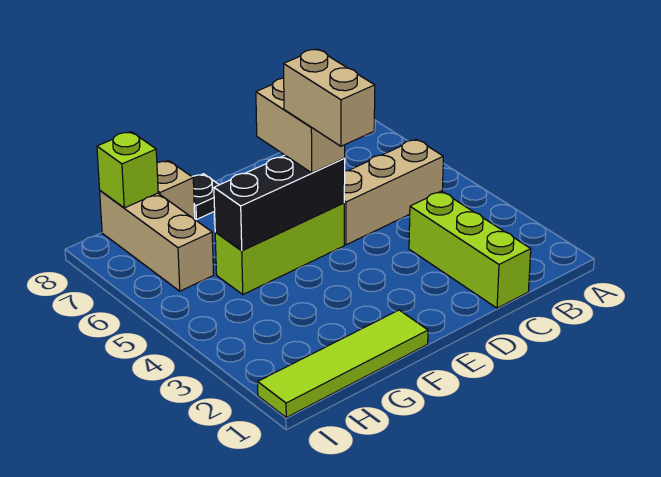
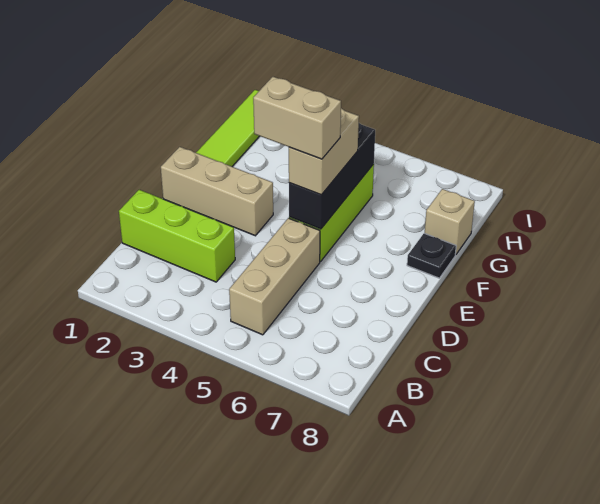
tan 1x2 brick [256,78,345,173] -> tan 1x2 brick turned to [289,109,359,195]
tan 1x3 brick [100,191,214,291] -> tan 1x3 brick moved to [161,147,273,236]
lime 1x1 brick [97,132,158,208] -> none

